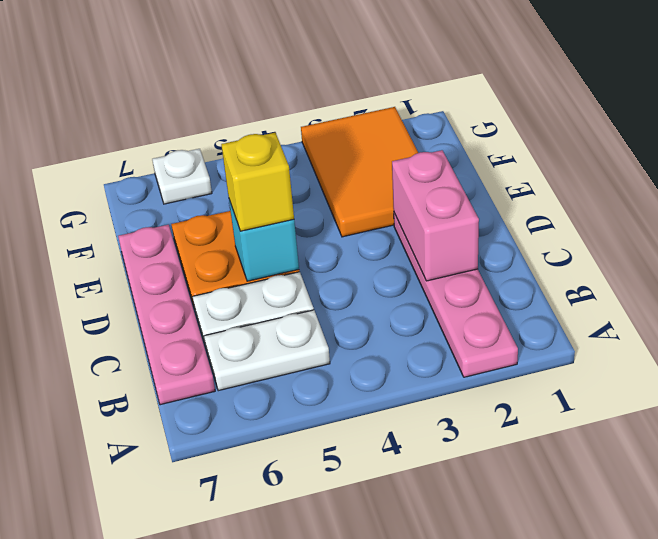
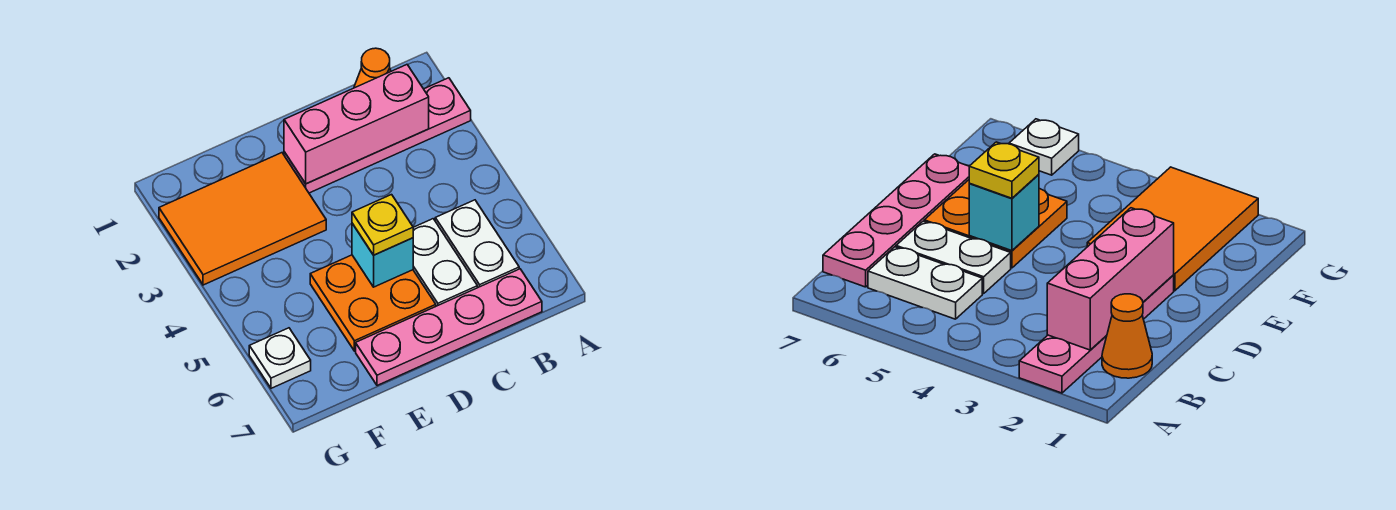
none -> orange 1x1 cone [354,48,391,88]
pink 1x2 brick [392,150,479,281] -> pink 1x3 brick [284,65,429,184]
yellow 1x1 brick [221,133,294,231] -> yellow 1x1 plate [352,195,413,255]

